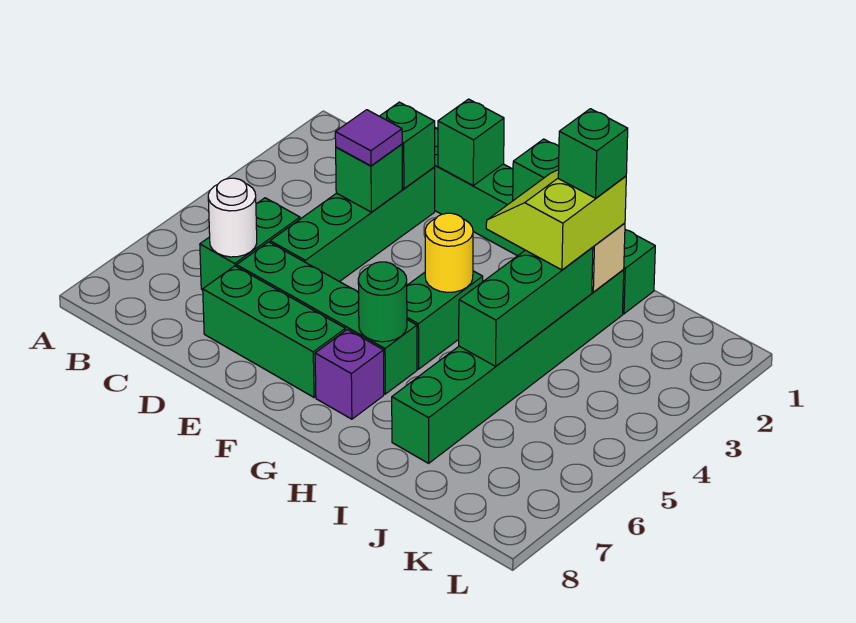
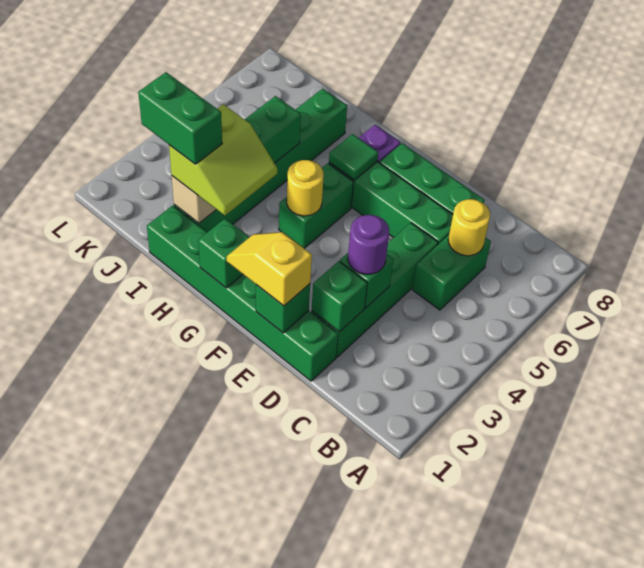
white 1x1 round brick [208,178,257,257] -> yellow 1x1 round brick [448,199,490,256]
purple 1x1 tile [335,110,402,166] -> purple 1x1 round brick [348,215,389,274]
none -> yellow 1x2 slope [227,232,312,306]
green 1x1 round brick [358,262,407,342] -> green 1x1 tile [329,134,378,180]
green 1x1 brick [558,109,628,198] -> green 1x2 brick [138,72,222,164]

